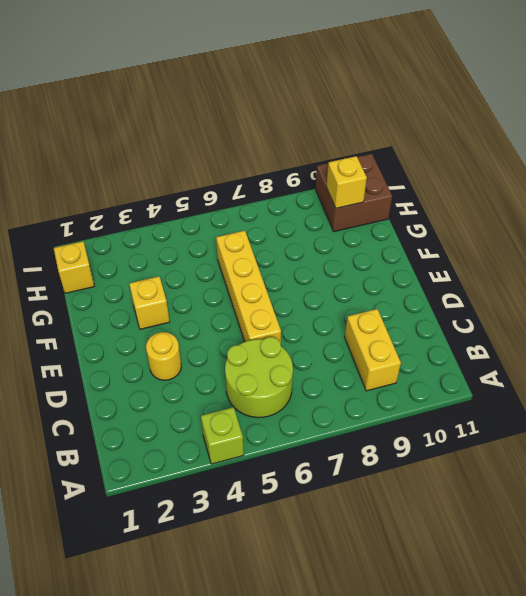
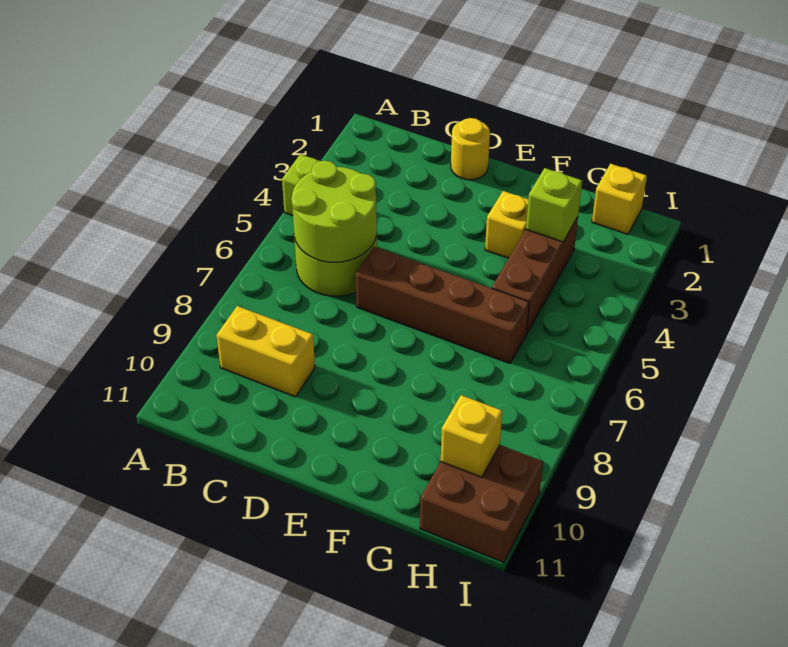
none -> lime 2x2 round brick [291,161,377,262]
yellow 1x1 round brick [146,332,181,380] -> yellow 1x1 round brick moved to [451,118,490,180]
yellow 1x4 brick [216,231,281,343] -> brown 1x4 brick [356,247,529,363]
none -> brown 1x3 brick [492,217,578,333]
none -> lime 1x1 brick [526,168,582,242]

